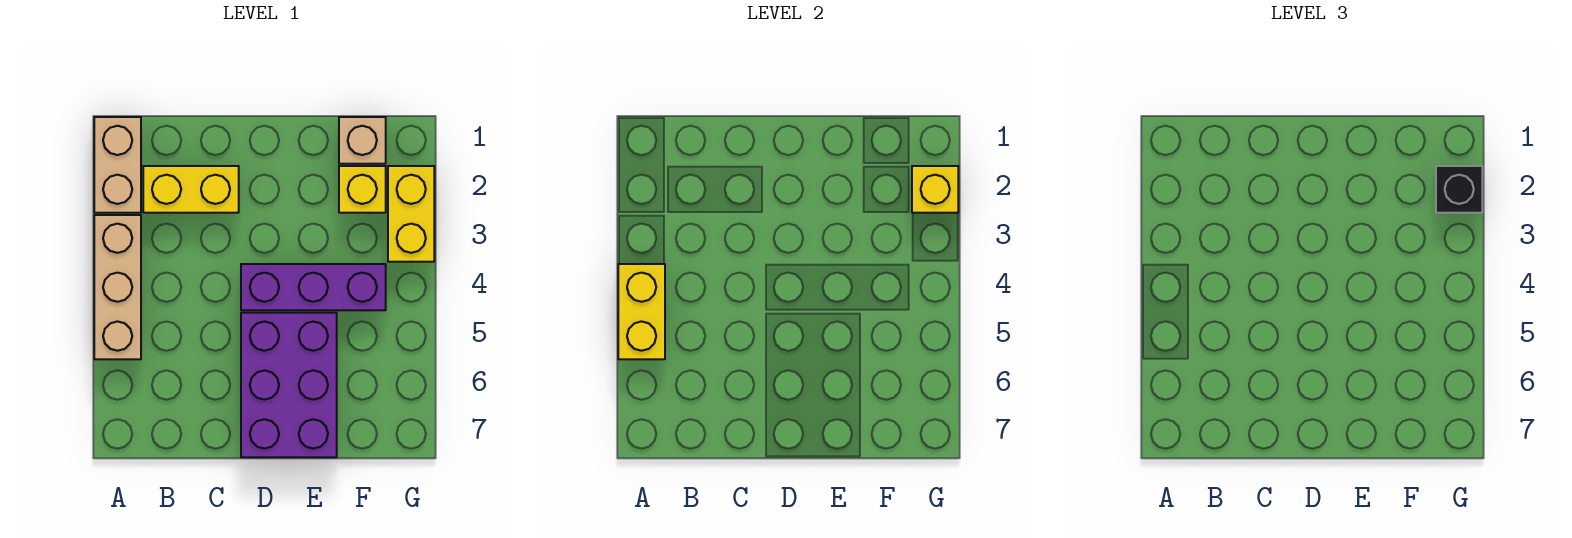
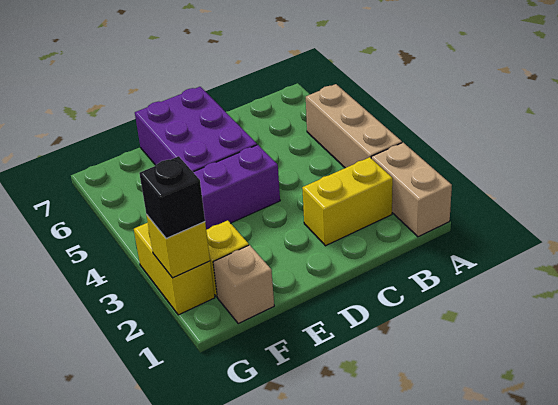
yellow 1x2 brick [618,264,665,359] -> none

